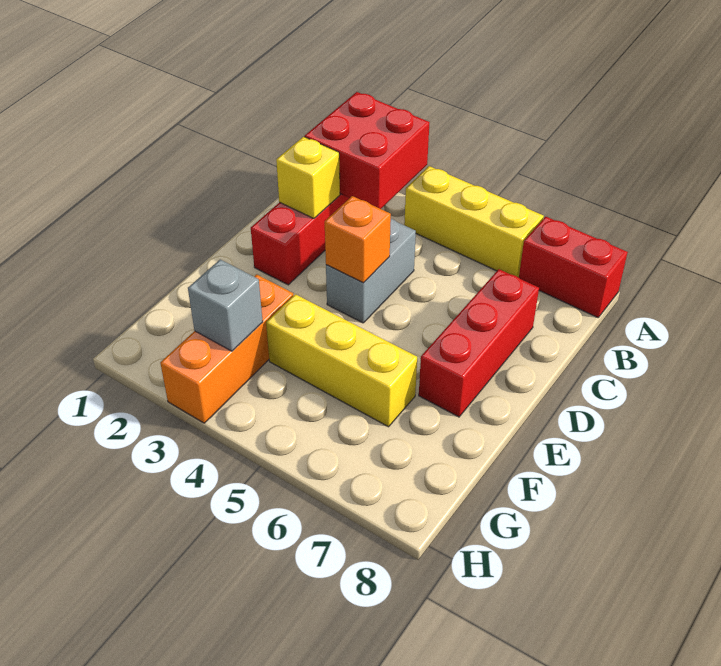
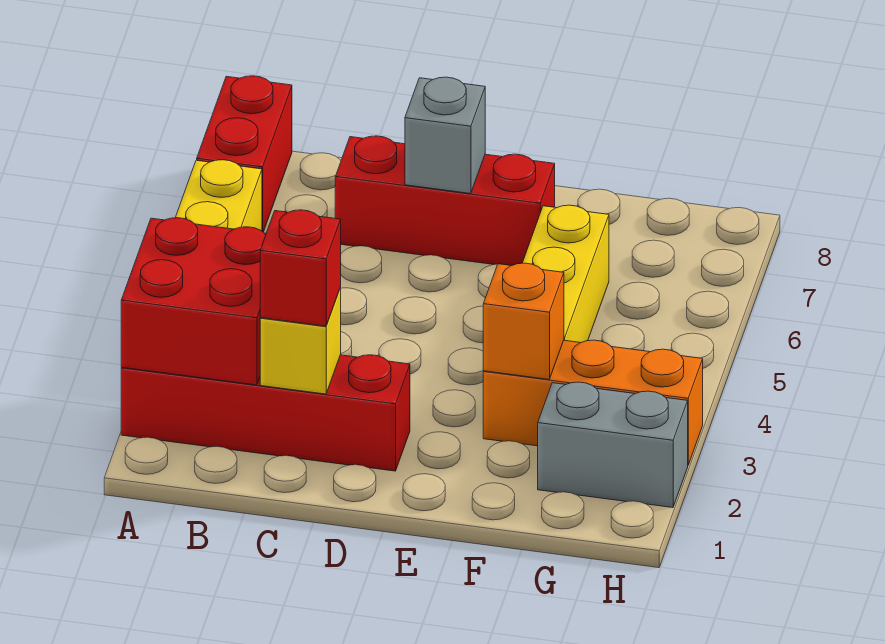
none -> red 1x1 brick [260,210,341,326]
grey 1x2 brick [326,219,416,323] -> grey 1x2 brick moved to [538,382,688,508]
orange 1x1 brick [325,196,391,283] -> orange 1x1 brick moved to [483,263,564,379]
grey 1x1 brick [188,260,263,351] -> grey 1x1 brick moved to [405,77,485,194]

